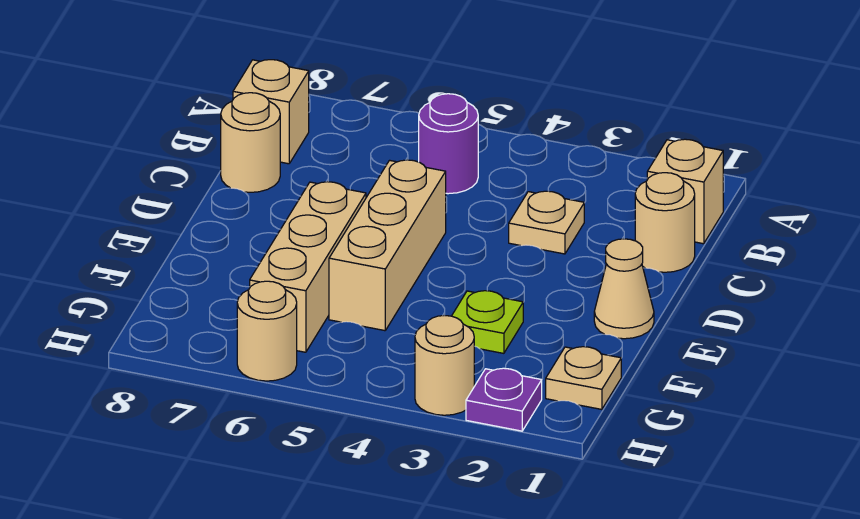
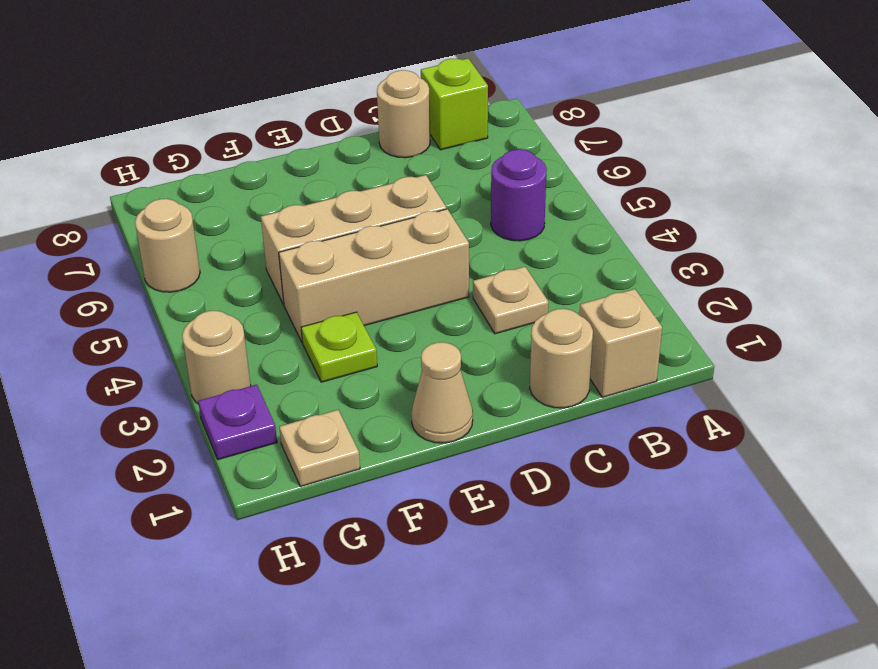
tan 1x1 brick [233,60,309,164] -> lime 1x1 brick [421,58,488,150]
tan 1x3 brick [250,182,366,352] -> tan 1x3 brick moved to [279,209,469,342]

